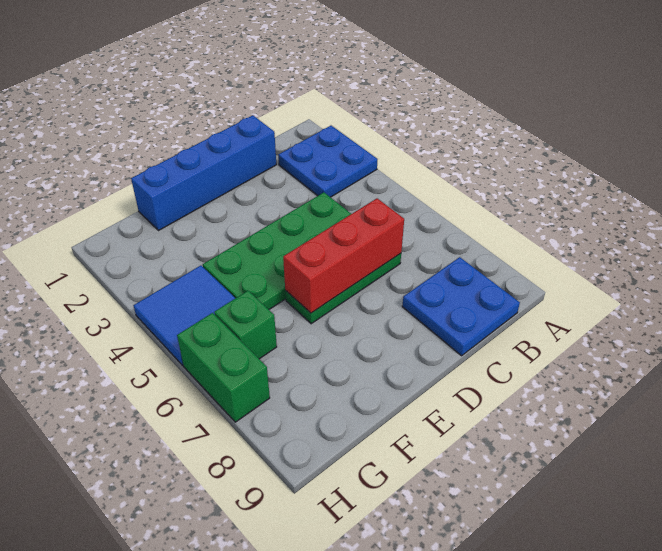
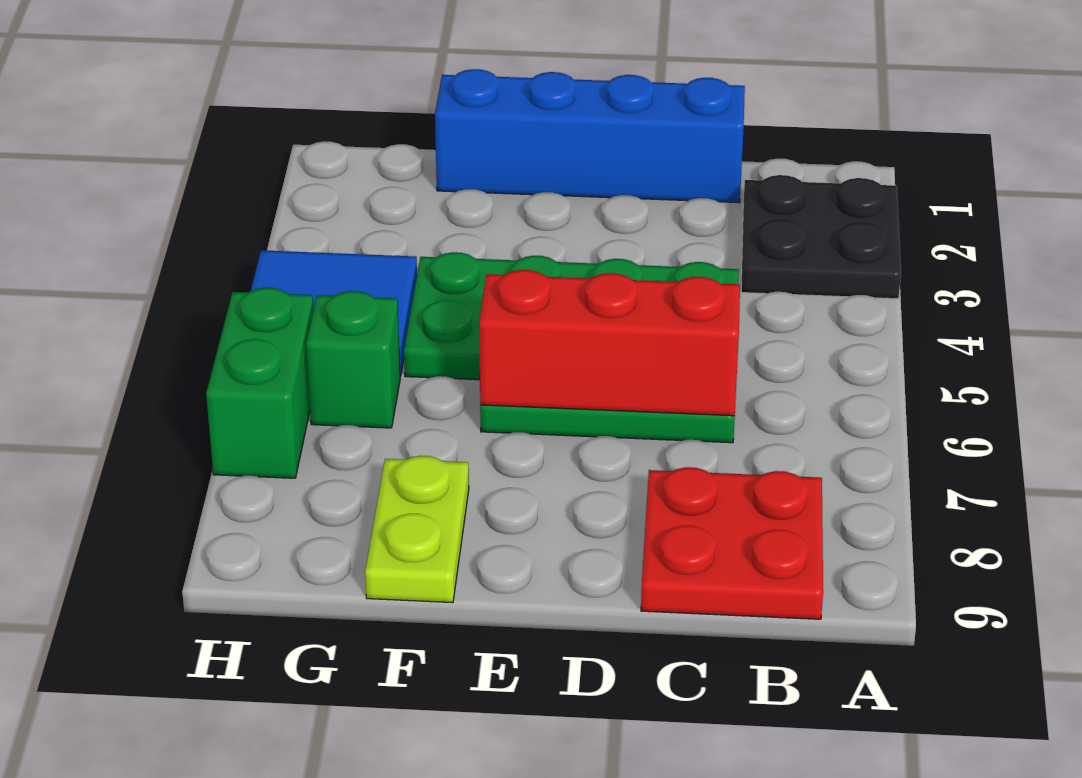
blue 2x2 plate [278,126,378,197] -> black 2x2 plate [741,175,901,299]
blue 2x2 plate [402,257,520,356] -> red 2x2 plate [641,467,823,619]
none -> lime 1x2 plate [365,456,469,603]

